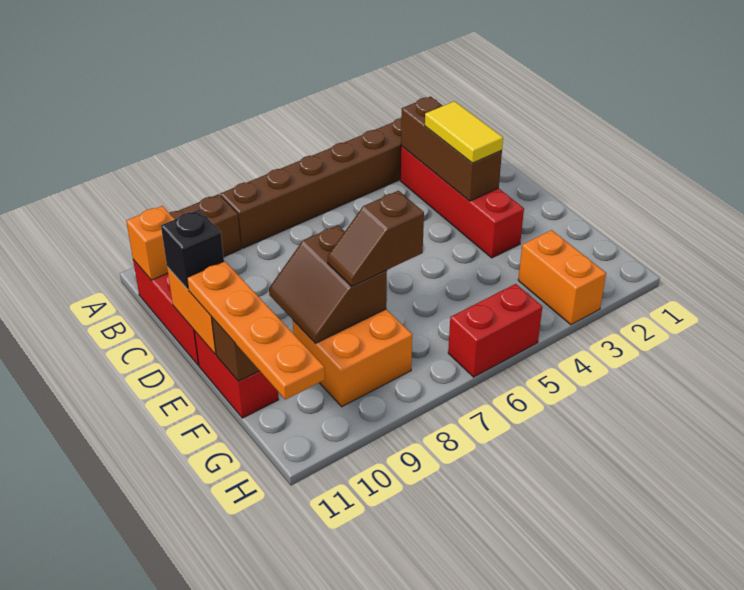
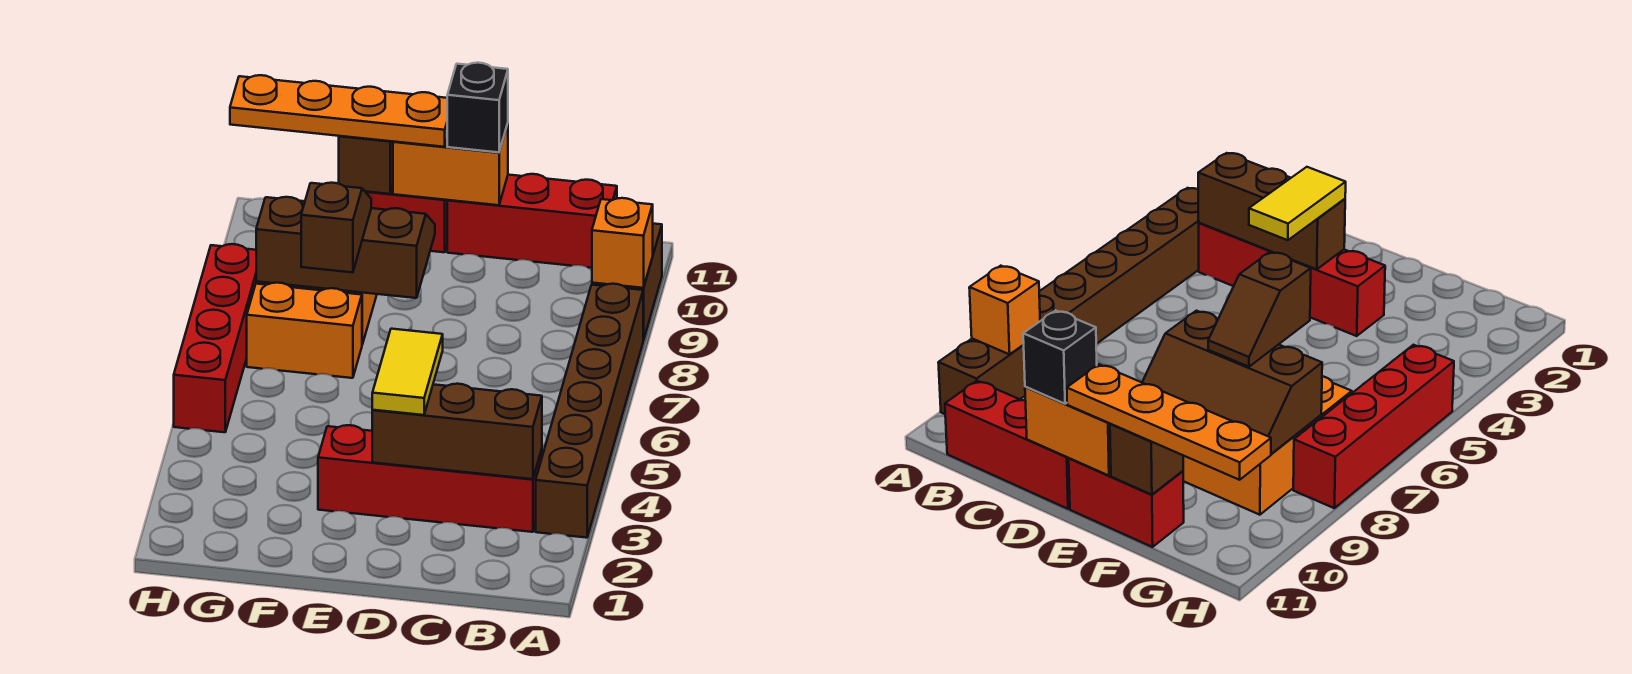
orange 1x1 brick [126,206,175,280] -> orange 1x1 brick moved to [592,198,653,288]
yellow 1x2 tile [425,101,503,163] -> yellow 1x2 tile turned to [372,329,443,415]
brown 2x2 slope [269,225,387,343] -> brown 2x3 slope [256,197,435,298]
orange 1x2 brick [518,230,606,325] -> orange 1x2 brick moved to [247,283,362,378]
red 1x2 brick [448,284,542,377] -> red 1x4 brick [174,244,256,432]

